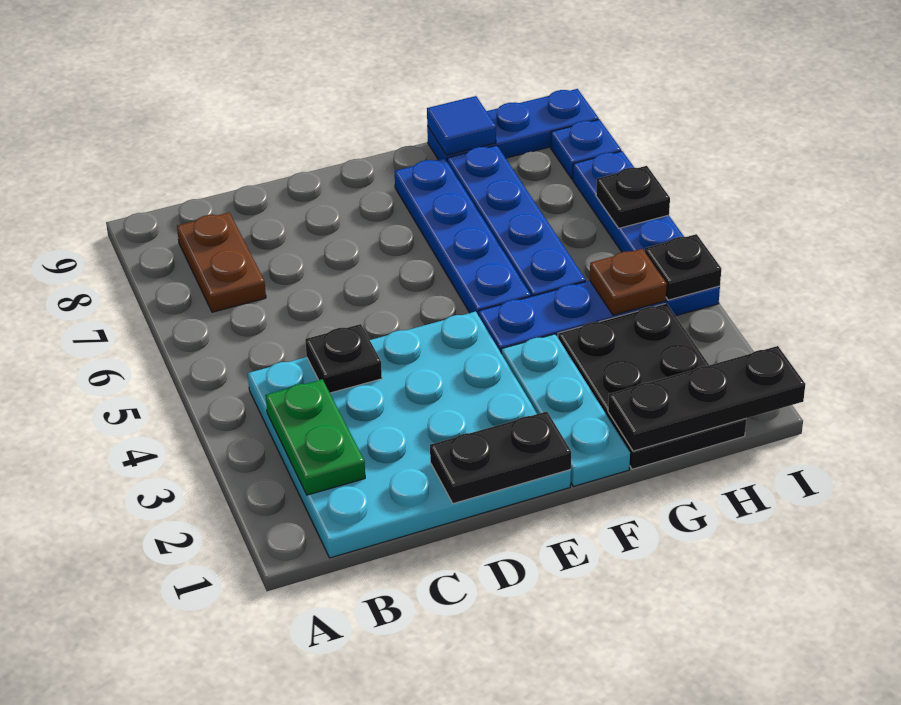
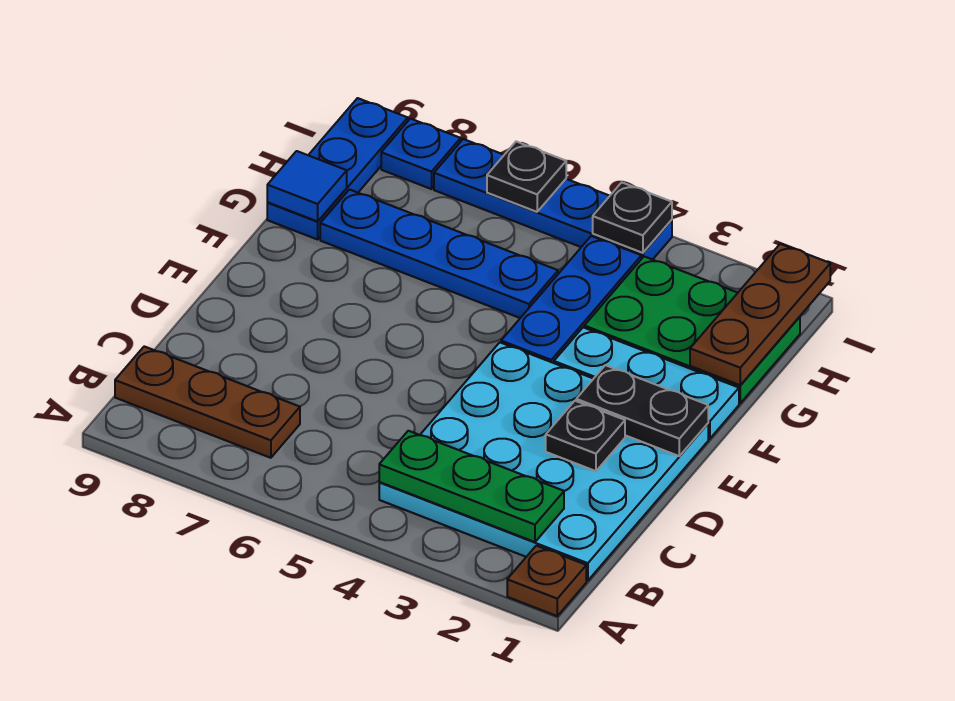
green 1x2 plate [265,379,365,495] -> green 1x3 plate [379,431,564,542]
brown 1x2 plate [177,212,266,312] -> brown 1x3 plate [115,346,300,458]
black 1x1 plate [305,324,382,393] -> black 1x1 plate moved to [546,401,625,471]
black 1x2 plate [430,412,571,504] -> black 1x2 plate turned to [576,365,708,456]
blue 1x4 plate [395,158,531,316] -> none
black 2x3 plate [558,303,746,469] -> green 2x3 plate [584,256,800,403]
black 1x3 plate [608,346,805,451] -> brown 1x3 plate [690,244,830,385]
brown 1x1 plate [590,249,667,315] -> brown 1x1 plate moved to [507,546,586,616]

